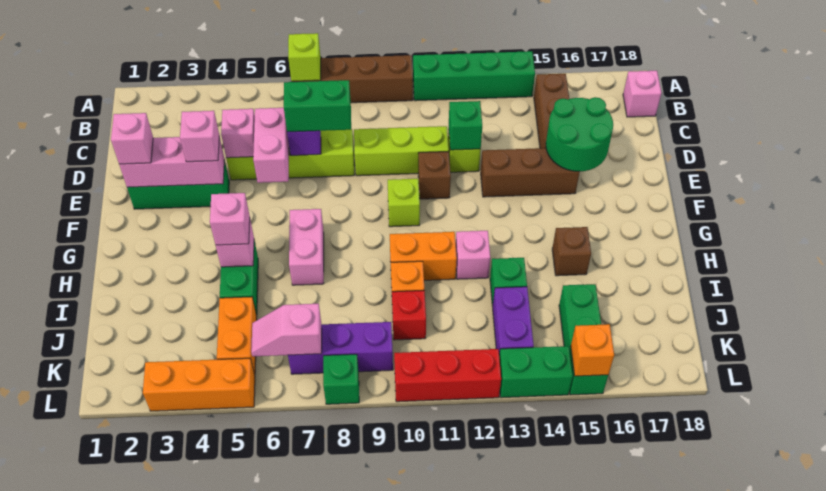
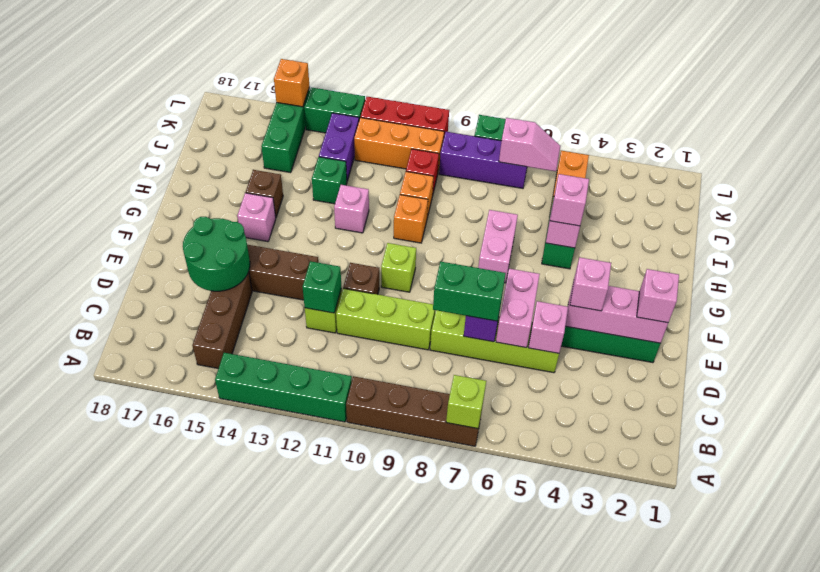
pink 1x1 brick [623,71,661,117] -> pink 1x1 brick moved to [237,193,276,242]
orange 1x2 brick [390,232,457,280] -> orange 1x1 brick [394,195,428,243]
orange 1x3 brick [143,358,255,411] -> orange 1x3 brick moved to [354,118,444,171]

